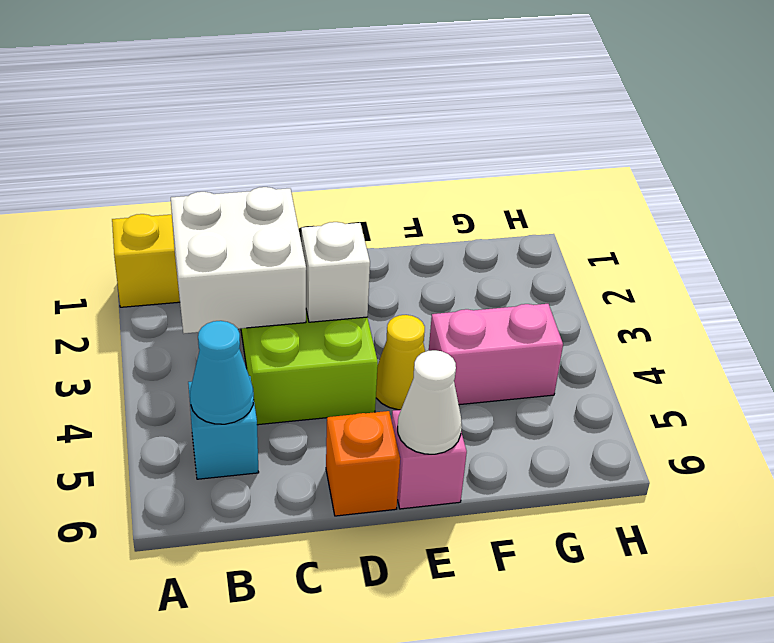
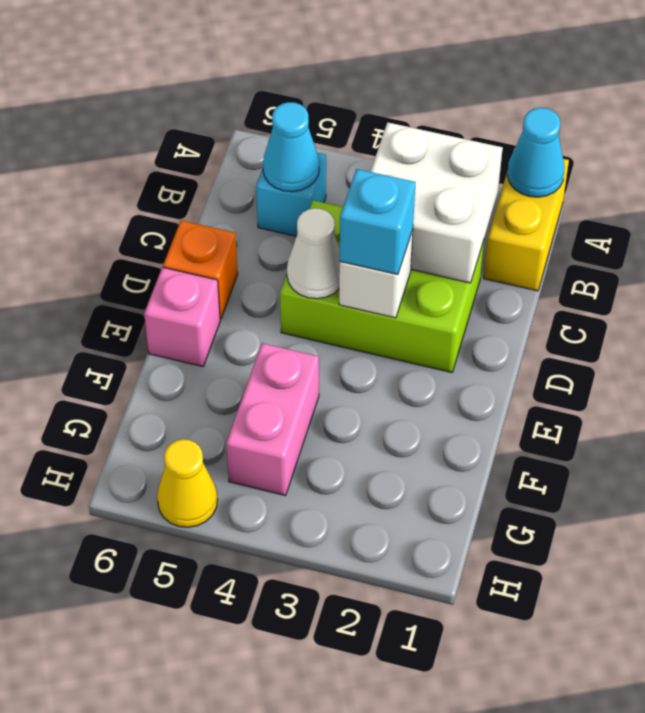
none -> cyan 1x1 cone [507,108,565,197]
none -> cyan 1x1 brick [340,169,416,274]
yellow 1x1 cone [376,315,425,410] -> yellow 1x1 cone moved to [157,439,218,527]
white 1x1 cone [398,350,462,454] -> white 1x1 cone moved to [287,208,340,299]

